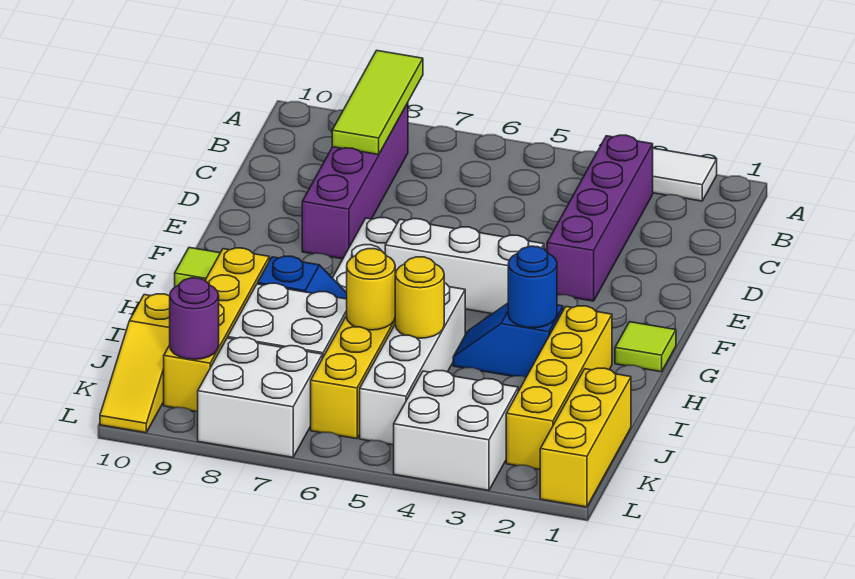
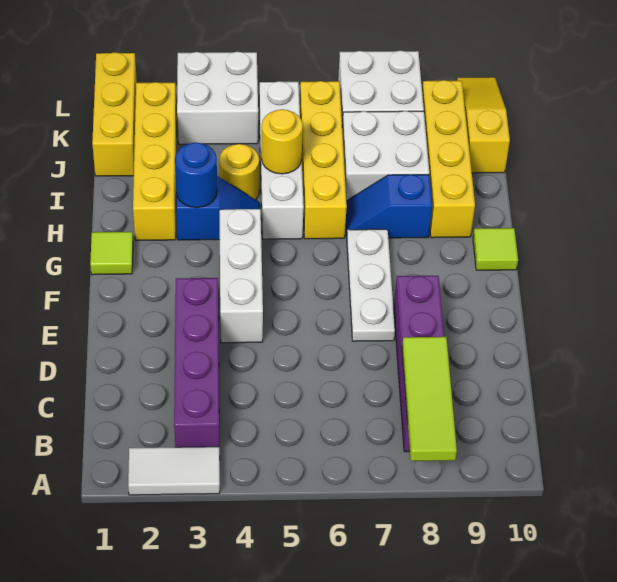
white 1x3 brick [385,219,544,314] -> white 1x3 brick turned to [219,209,263,343]
yellow 1x1 round brick [347,249,395,330] -> yellow 1x1 round brick moved to [219,144,259,200]
purple 1x1 round brick [170,278,219,359] -> none

